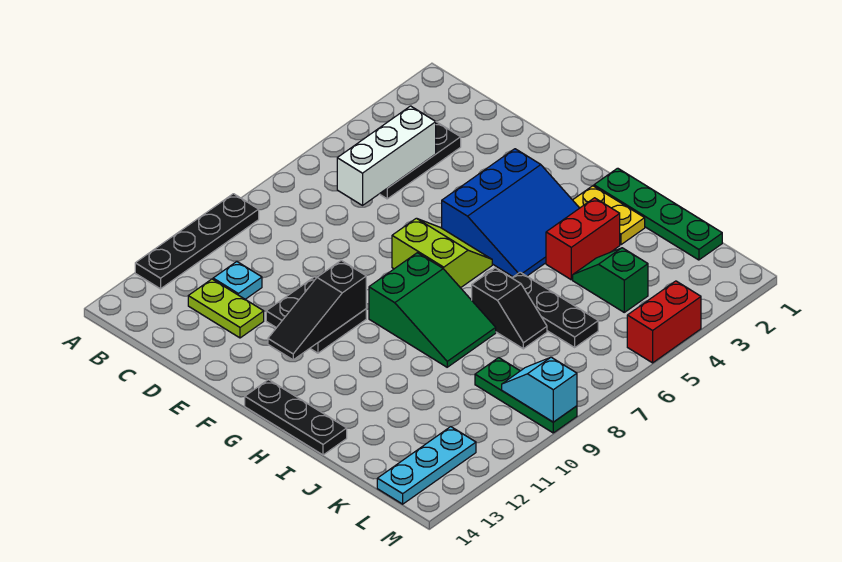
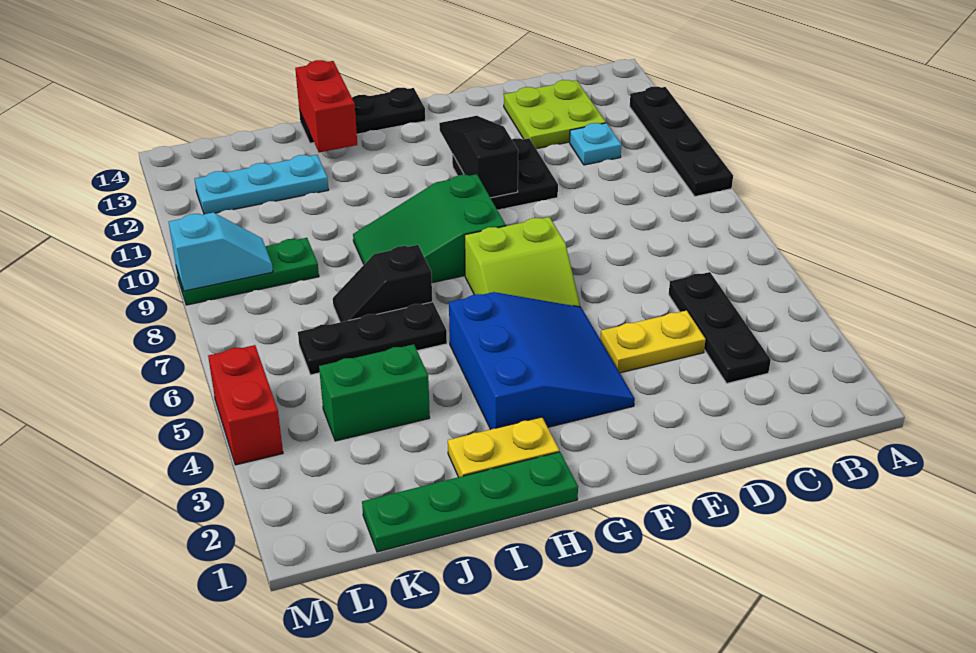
white 1x3 brick [337,106,436,205] -> none
lime 1x2 plate [188,279,264,338] -> lime 2x2 plate [504,80,606,149]
none -> yellow 1x2 plate [600,310,706,373]
blue 3x3 slope [442,149,579,277] -> blue 3x3 slope turned to [449,292,635,429]
red 1x2 brick [546,198,620,280] -> red 1x2 brick moved to [295,60,357,152]
green 1x2 slope [573,248,648,312] -> green 1x2 brick [319,344,430,441]
cyan 1x3 plate [377,427,476,504] -> cyan 1x3 plate turned to [195,155,329,214]

